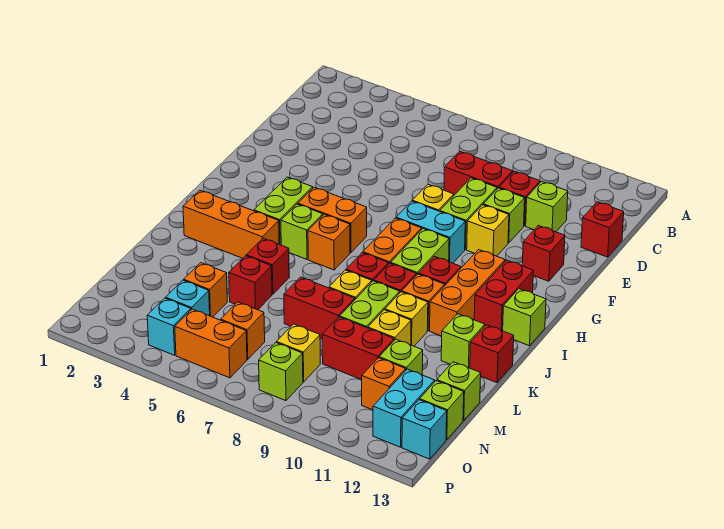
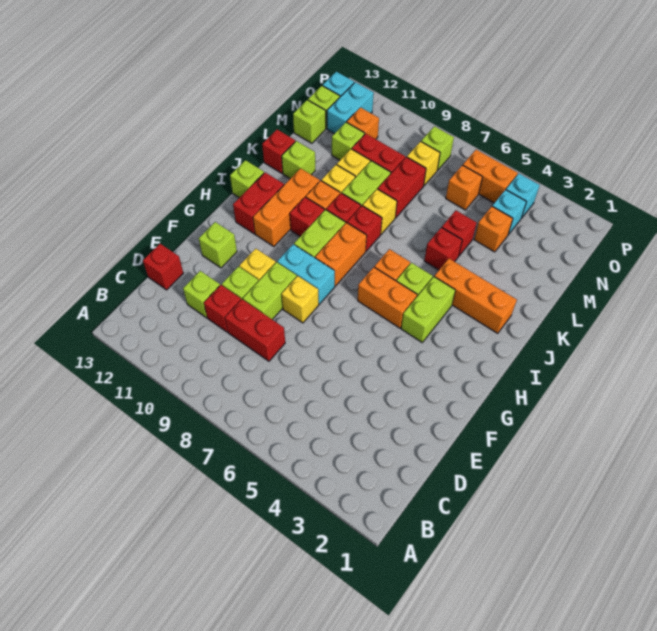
red 1x1 brick [522,225,565,281] -> lime 1x1 brick [199,222,237,268]
red 1x2 brick [284,277,355,338] -> red 1x2 brick turned to [378,157,426,218]

